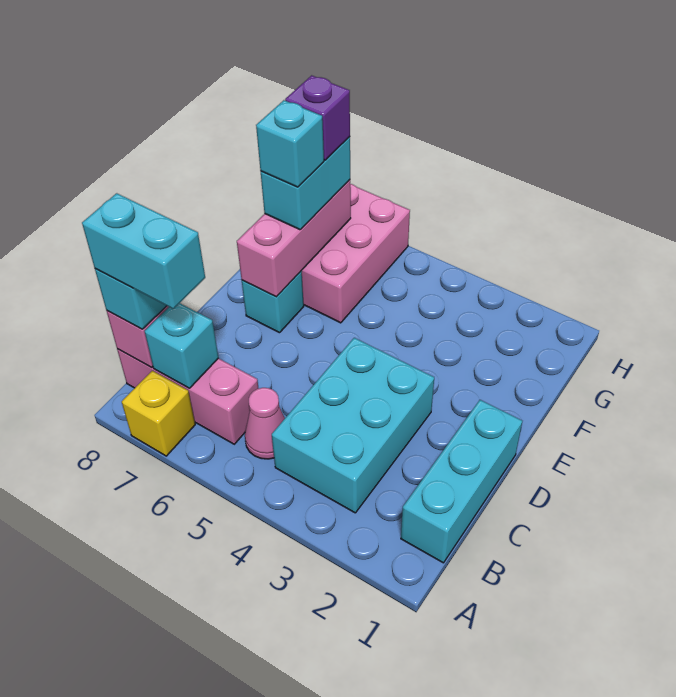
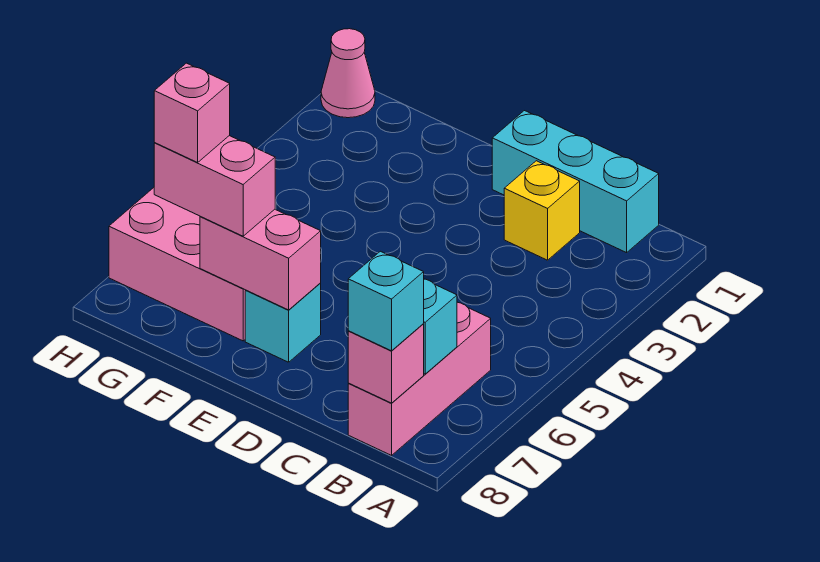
yellow 1x1 brick [122,371,195,456] -> yellow 1x1 brick moved to [504,161,580,260]
cyan 2x3 brick [272,338,434,513] -> none
pink 1x1 cone [245,388,285,459] -> pink 1x1 cone moved to [321,29,375,118]
cyan 1x2 brick [82,193,205,309] -> none
pink 1x3 brick [237,180,351,297] -> pink 1x2 brick [200,209,321,310]
cyan 1x2 brick [261,137,350,230] -> pink 1x2 brick [154,136,275,236]
cyan 1x1 brick [256,100,324,187] -> none
purple 1x1 brick [285,75,350,160] -> pink 1x1 brick [154,63,230,163]

